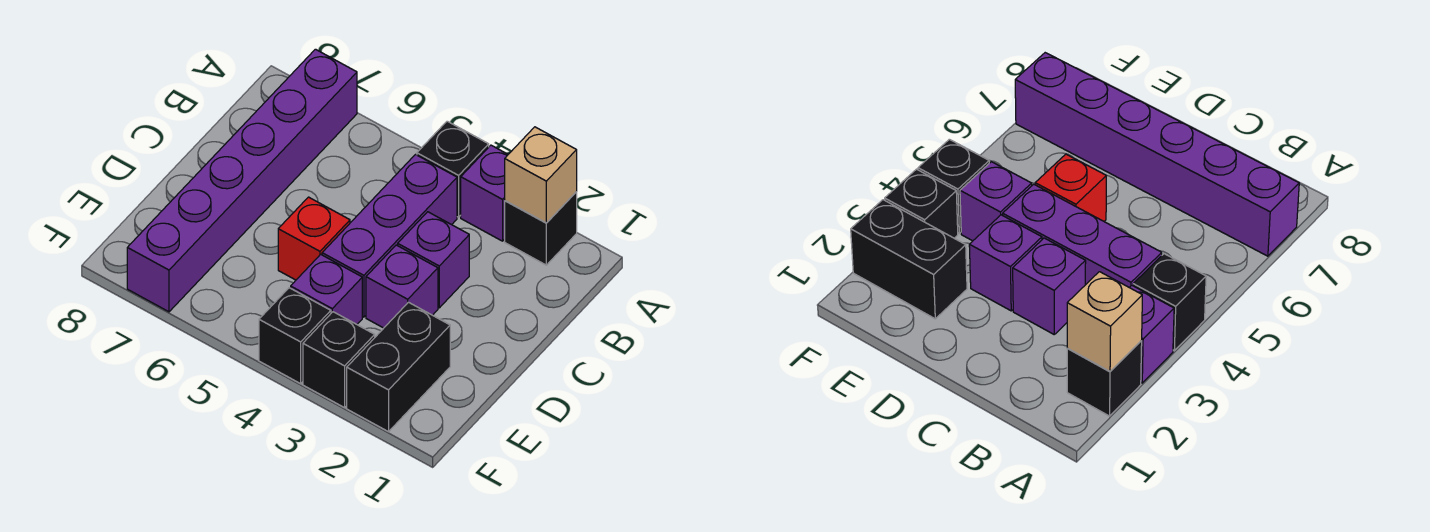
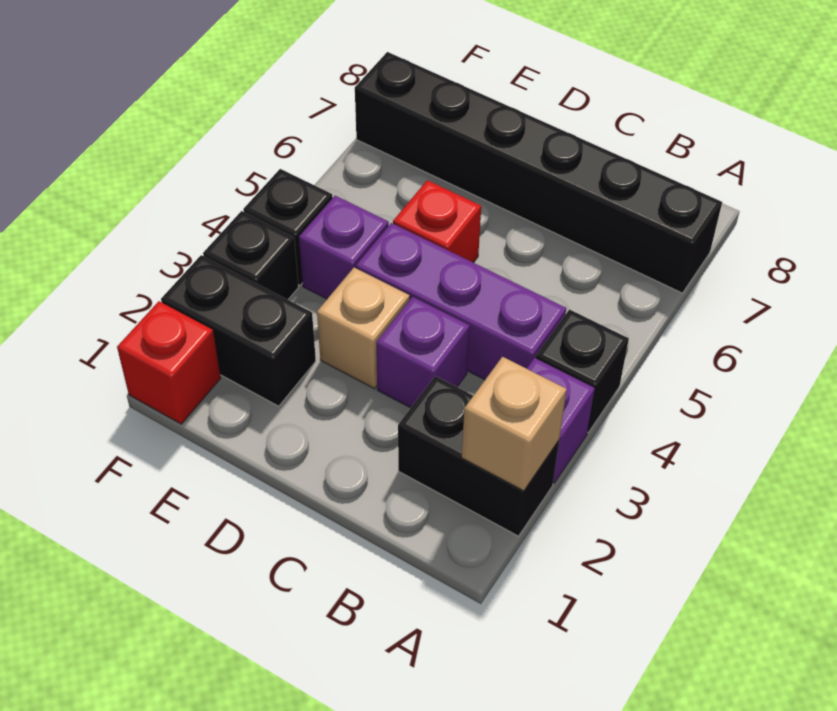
black 1x1 brick [505,192,577,265] -> black 1x2 brick [398,376,559,536]
purple 1x6 brick [127,49,357,312] -> black 1x6 brick [355,52,722,293]
purple 1x1 brick [366,245,438,328] -> tan 1x1 brick [317,268,410,389]
none -> red 1x1 brick [117,301,221,424]

